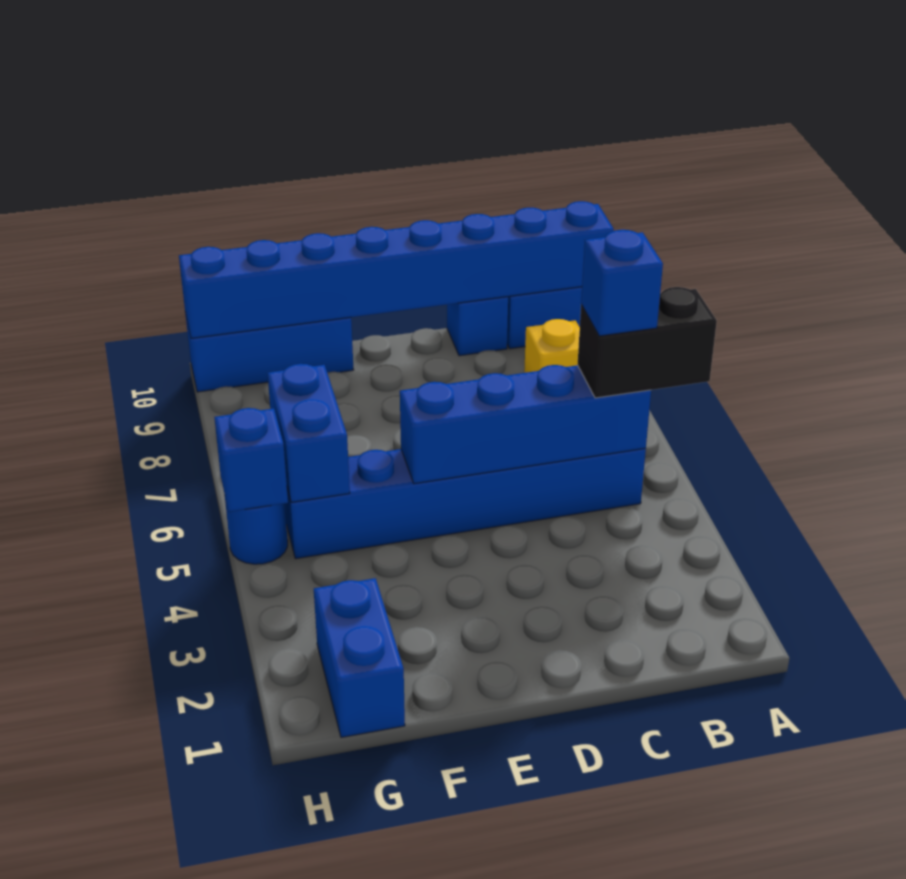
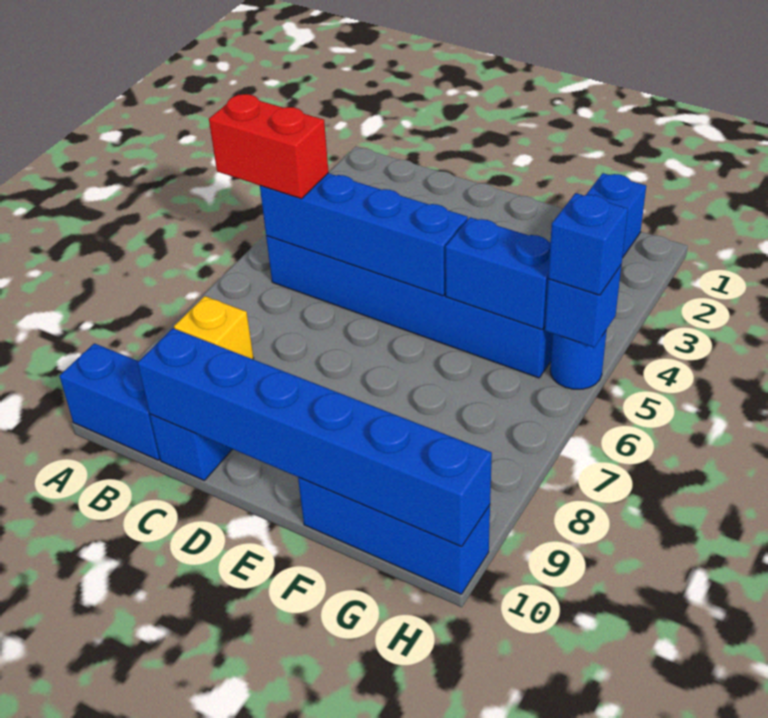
black 1x2 brick [578,287,717,398] -> red 1x2 brick [209,94,329,199]
blue 1x8 brick [179,201,614,338] -> blue 1x6 brick [138,328,492,547]
blue 1x1 brick [581,230,663,336] -> blue 1x1 brick moved to [548,193,628,295]
blue 1x2 brick [267,364,350,502] -> blue 1x2 brick turned to [445,217,551,330]

